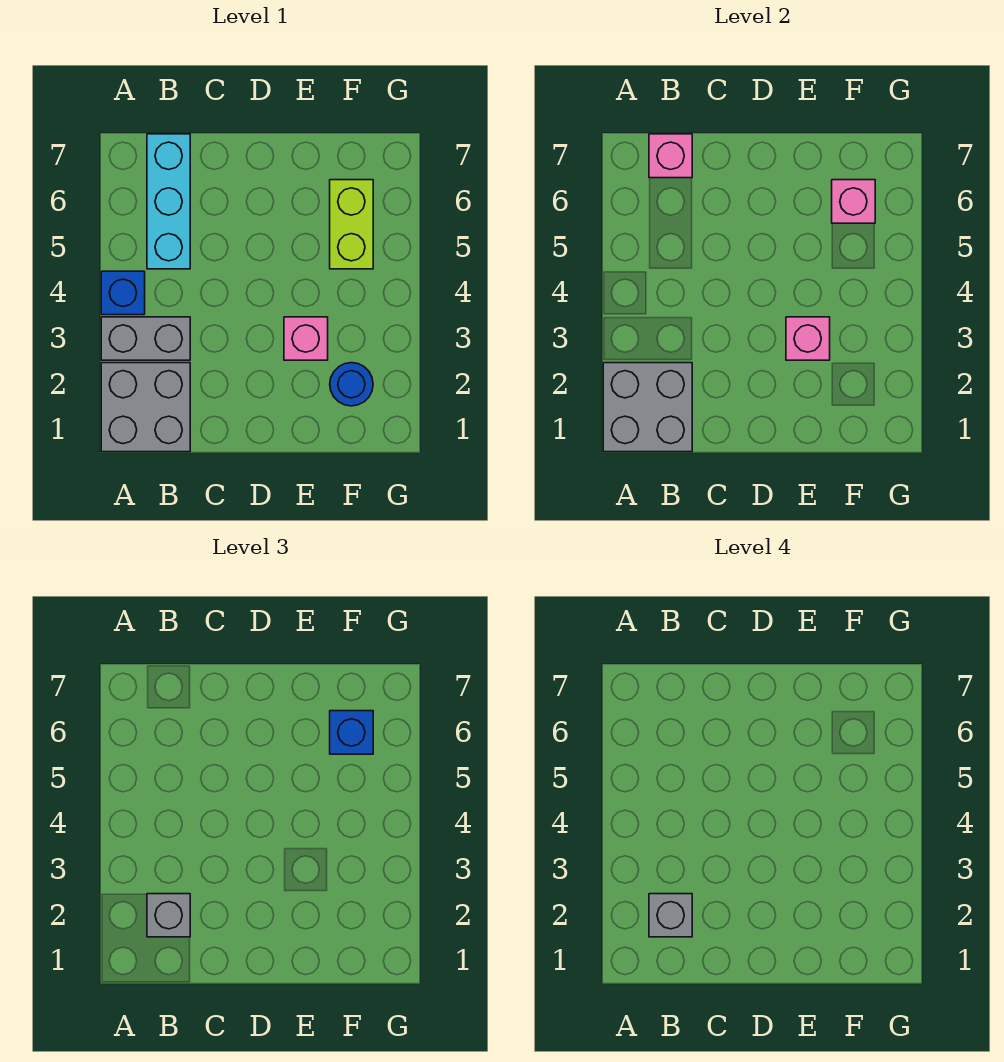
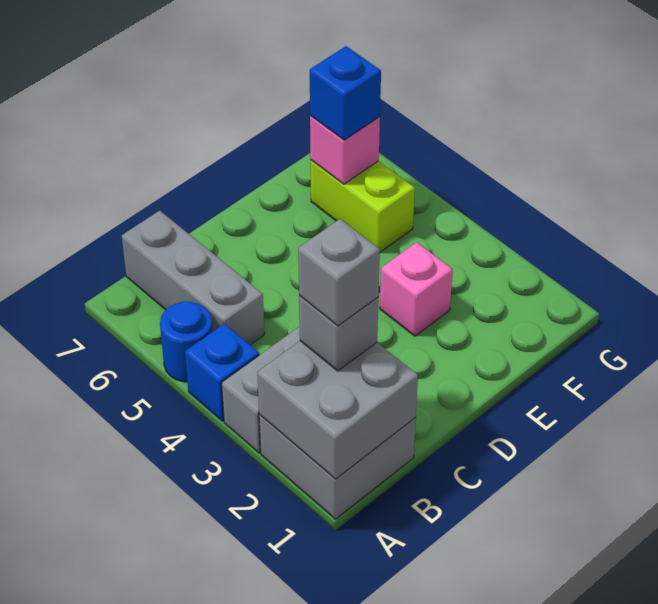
cyan 1x3 brick [147,134,190,269] -> grey 1x3 brick [122,211,264,345]
pink 1x1 brick [649,134,692,178] -> none
pink 1x1 brick [786,317,830,360] -> none
blue 1x1 round brick [330,363,373,406] -> blue 1x1 round brick moved to [160,302,213,382]

